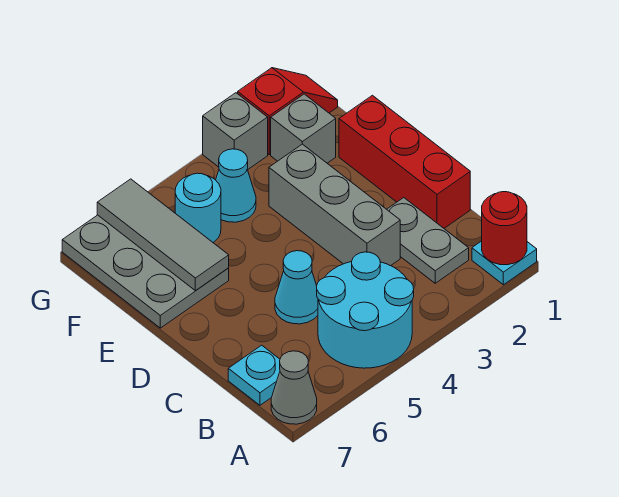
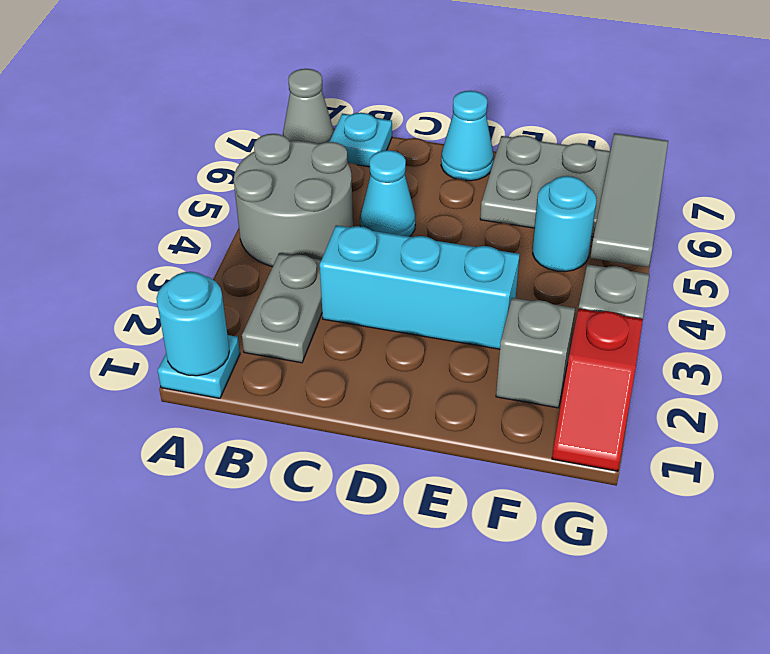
red 1x1 round brick [482,192,527,265] -> cyan 1x1 round brick [156,272,229,376]
cyan 2x2 round brick [317,252,414,368] -> grey 2x2 round brick [234,134,353,267]
grey 1x2 plate [387,198,469,283] -> grey 1x2 plate turned to [242,253,322,363]
red 1x3 brick [339,95,470,228] -> none
grey 1x3 brick [269,144,400,266] -> cyan 1x3 brick [320,225,520,349]
grey 1x3 tile [97,179,229,291] -> grey 1x3 tile turned to [590,133,668,267]
cyan 1x1 cone [216,149,256,222] -> cyan 1x1 cone moved to [441,91,494,181]

